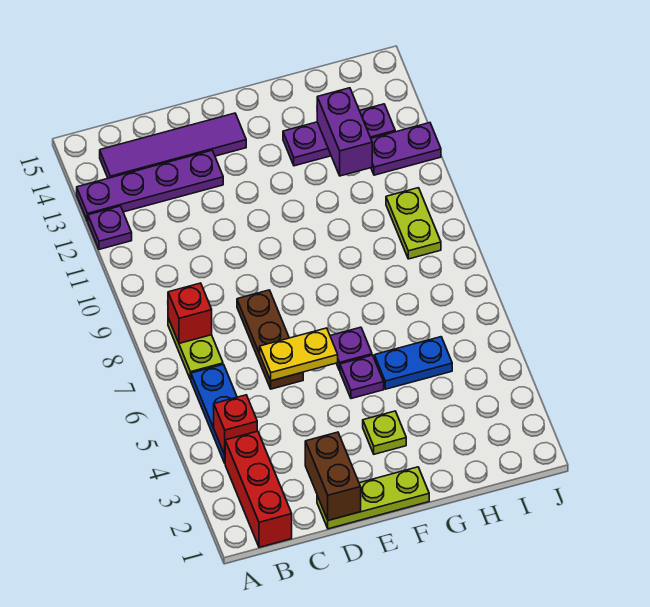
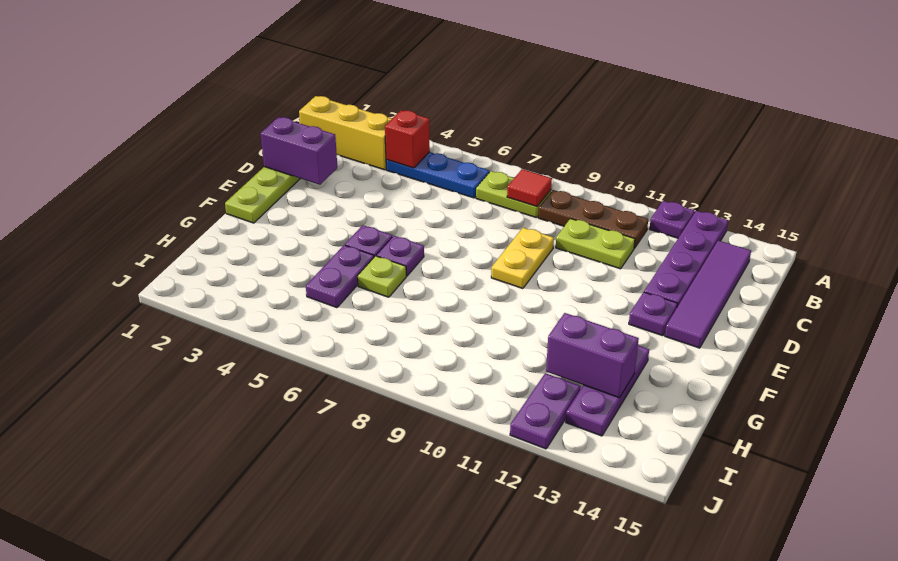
red 1x3 brick [225,431,292,547] -> yellow 1x3 brick [299,96,391,170]
red 1x1 brick [168,283,212,343] -> red 1x1 tile [507,169,552,206]
brown 1x2 brick [305,432,361,520] -> purple 1x2 brick [261,117,337,185]
brown 1x3 plate [237,290,303,389] -> brown 1x3 plate moved to [538,190,648,248]
yellow 1x2 plate [260,328,338,381] -> yellow 1x2 plate moved to [491,228,554,289]
none -> purple 1x1 plate [629,292,678,336]
lime 1x1 plate [363,411,406,454] -> lime 1x1 plate moved to [358,256,406,297]
blue 1x2 plate [374,337,452,389] -> purple 1x2 plate [306,245,374,308]
lime 1x2 plate [386,188,441,259] -> lime 1x2 plate moved to [556,219,635,269]

